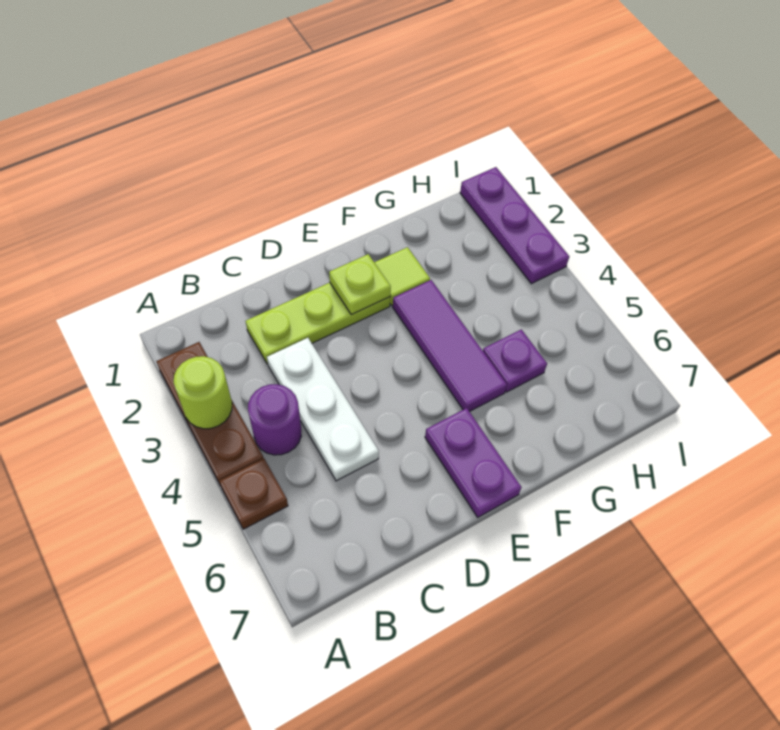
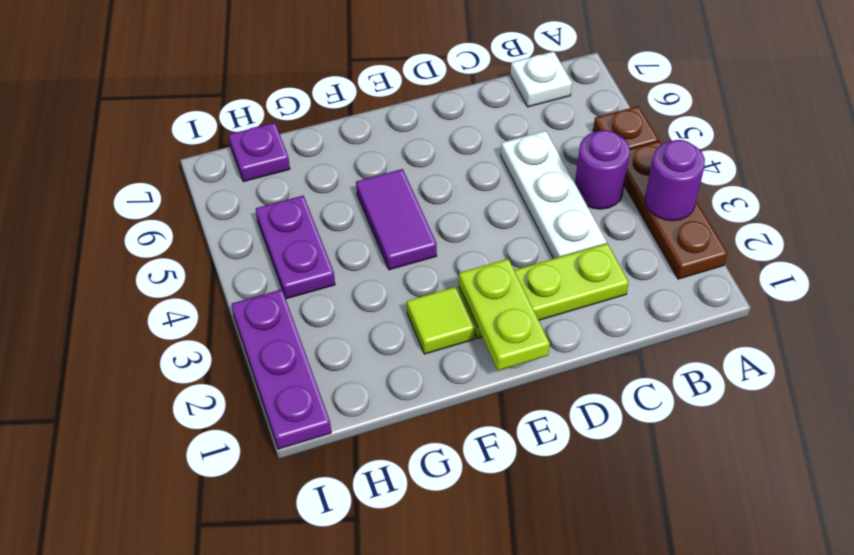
lime 1x1 round brick [174,356,232,429] -> purple 1x1 round brick [645,140,705,221]
none -> white 1x1 plate [510,51,572,107]
lime 1x1 plate [329,254,391,315] -> lime 1x2 plate [459,259,550,371]
purple 1x2 plate [425,408,521,517] -> purple 1x2 plate moved to [256,195,335,299]
purple 1x3 tile [393,280,507,412] -> purple 1x2 tile [356,169,437,270]
purple 1x1 plate [483,330,547,392] -> purple 1x1 plate moved to [229,123,290,182]

